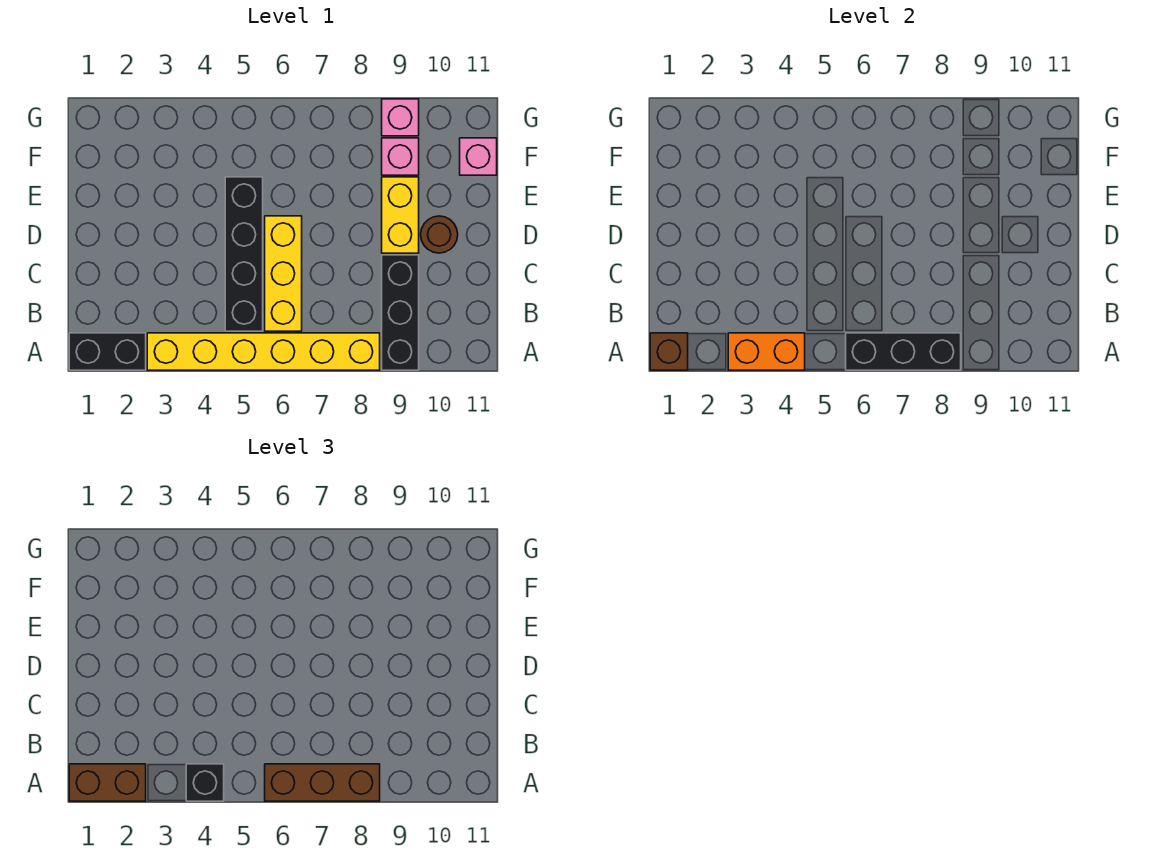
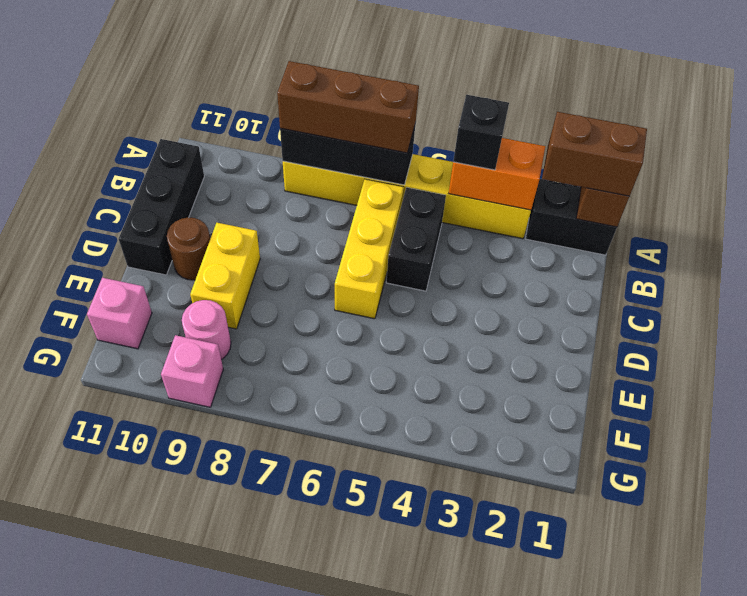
black 1x3 brick [382,255,419,370] -> black 1x3 brick moved to [119,139,204,275]
black 1x4 brick [225,177,263,331] -> black 1x2 brick [386,187,446,291]
pink 1x1 brick [382,138,419,175] -> pink 1x1 round brick [182,300,231,360]

